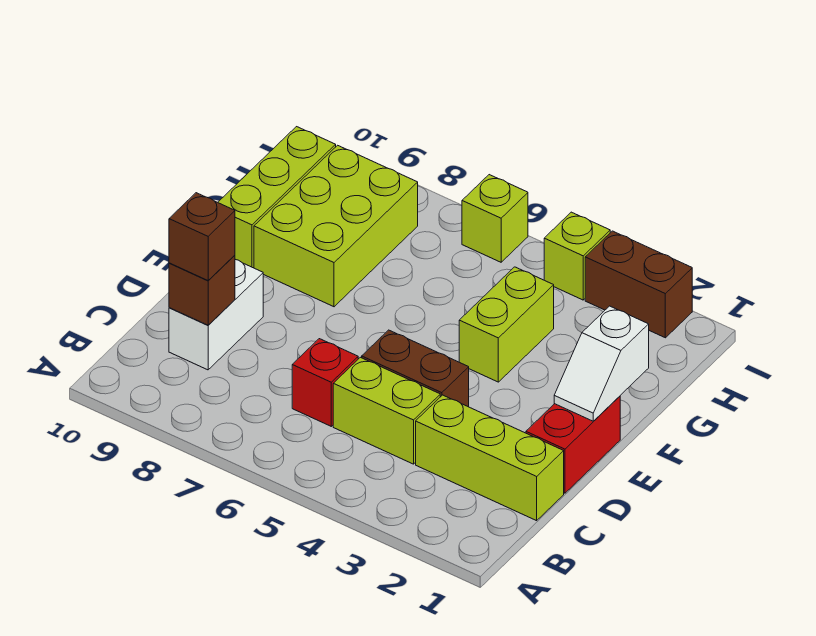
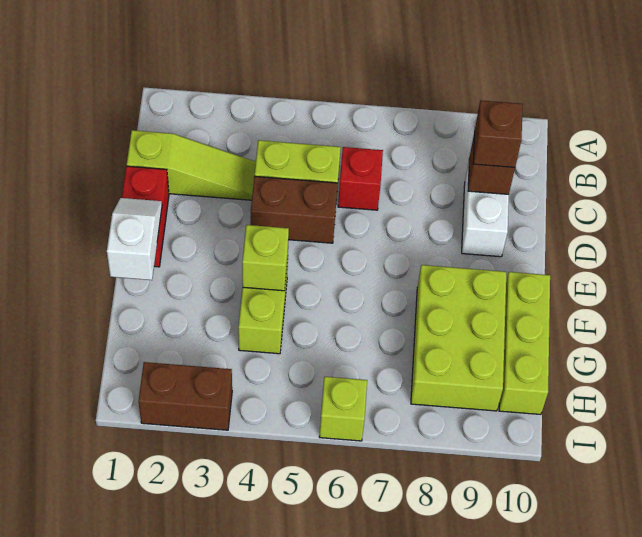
lime 1x3 brick [416,395,564,521] -> lime 1x3 slope [127,130,256,200]
lime 1x1 brick [544,212,610,300] -> lime 1x1 brick moved to [242,225,289,291]

